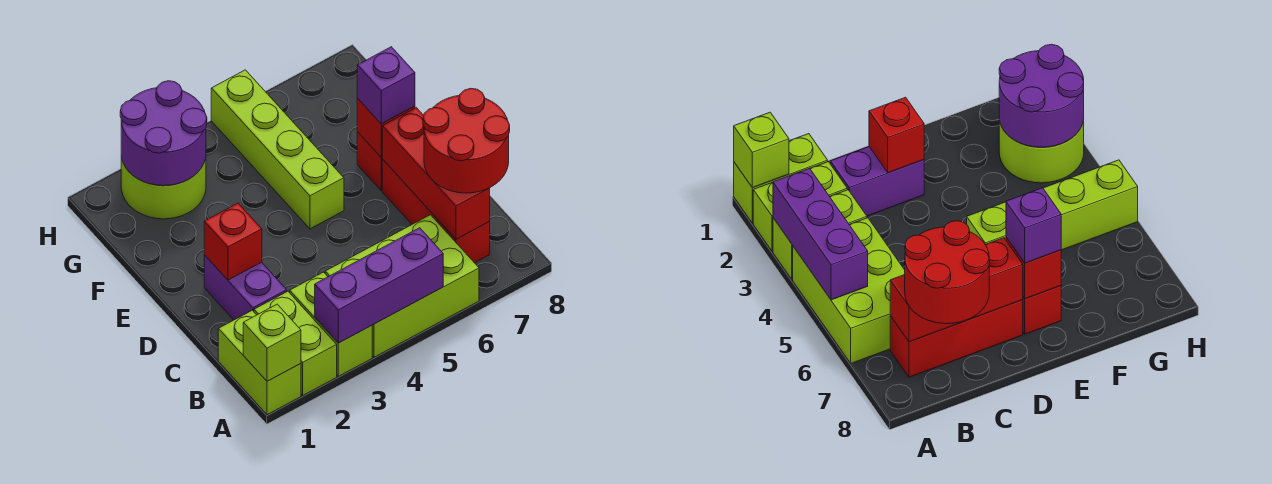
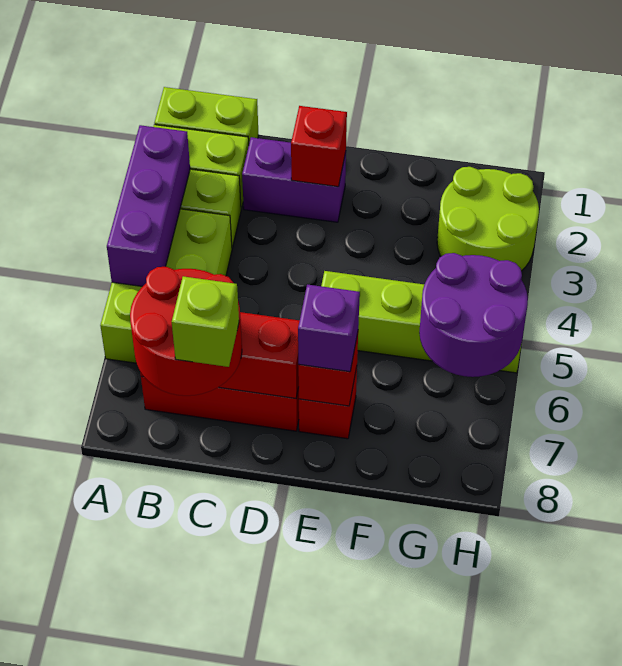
lime 1x1 brick [243,304,301,381] -> lime 1x1 brick moved to [172,276,239,367]
purple 2x2 round brick [120,81,207,186] -> purple 2x2 round brick moved to [419,253,528,377]

